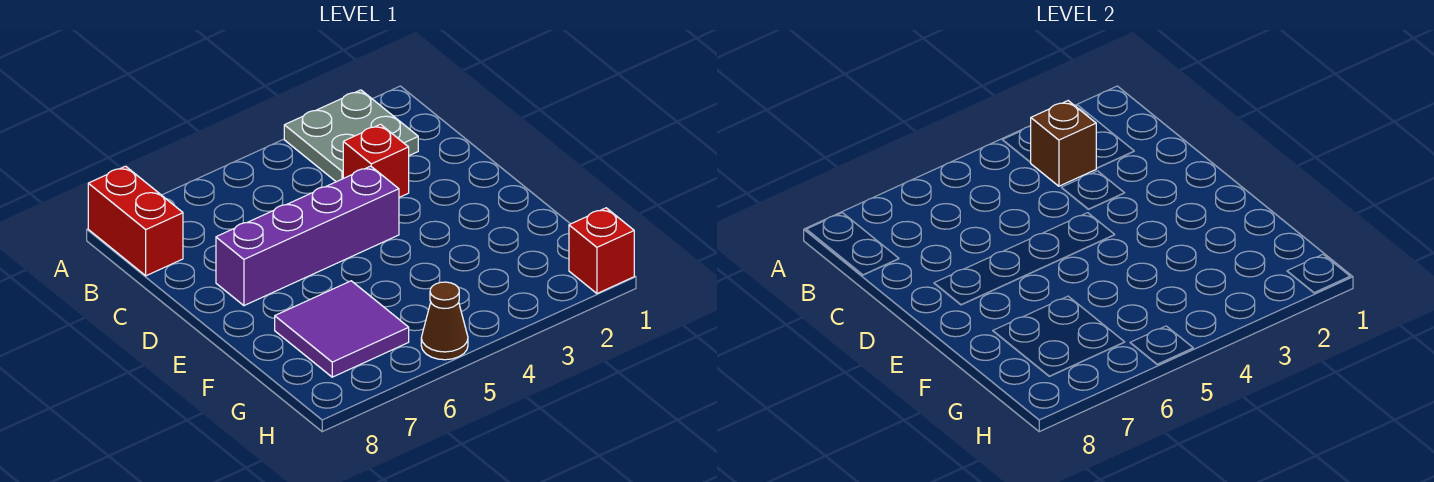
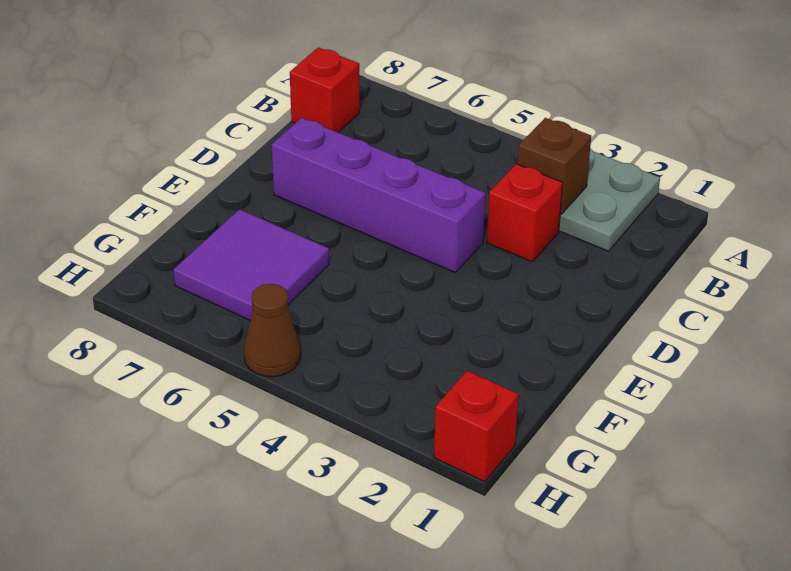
red 1x2 brick [88,166,183,276] -> red 1x1 brick [290,47,360,132]

